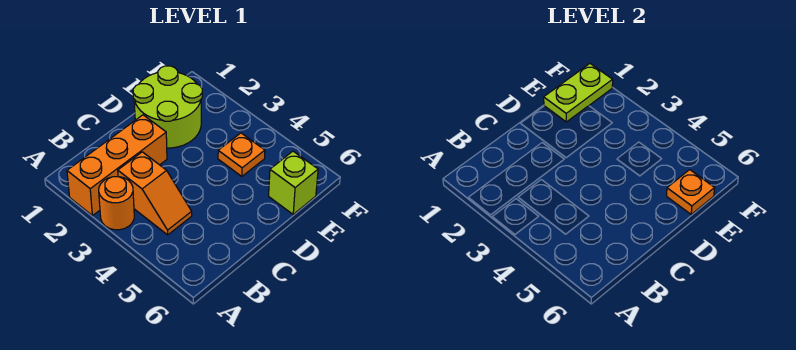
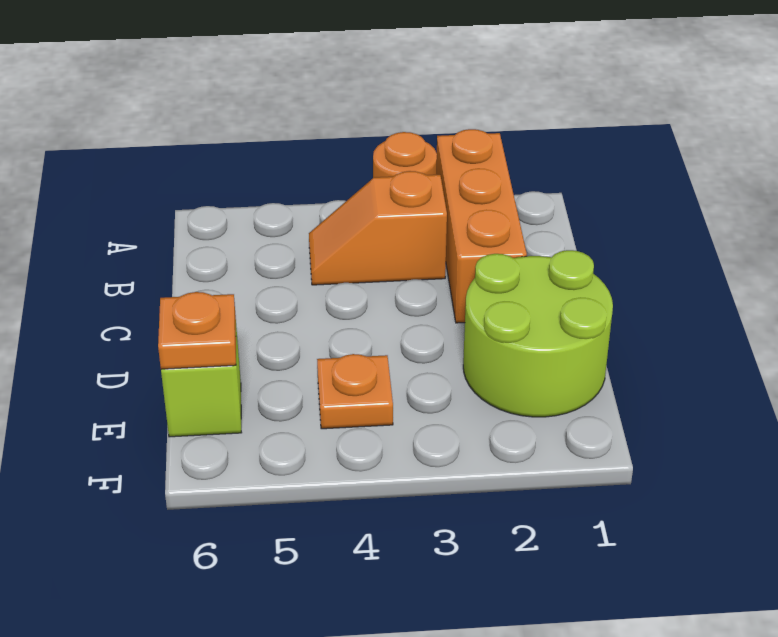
lime 1x2 plate [544,64,613,122] -> none

